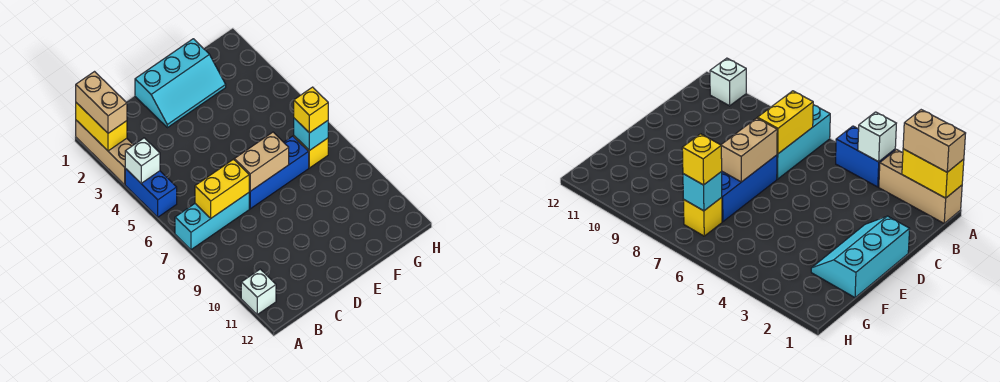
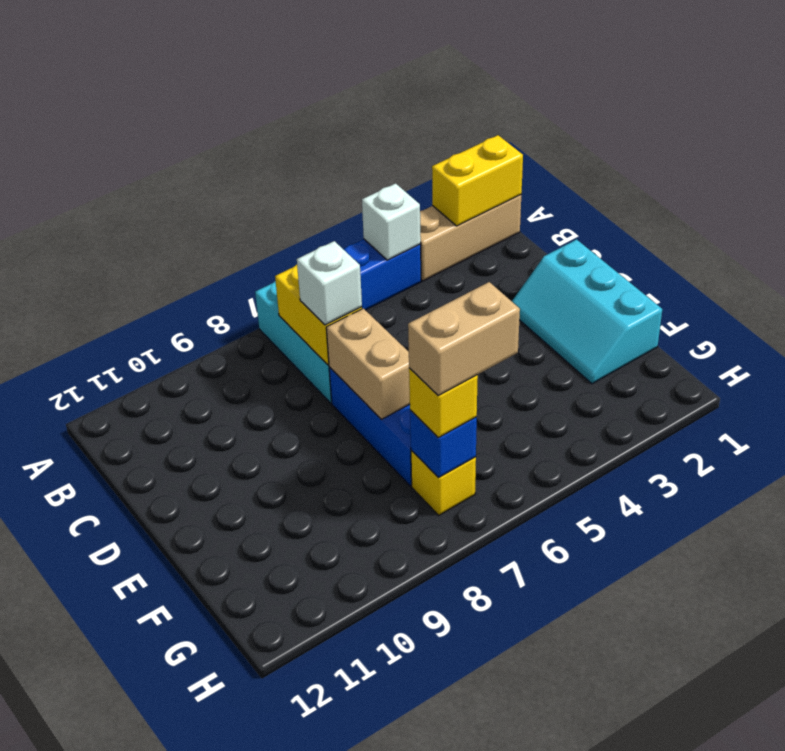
tan 1x2 brick [76,72,127,133] -> tan 1x2 brick moved to [408,282,520,395]
white 1x1 brick [241,269,276,314] -> white 1x1 brick moved to [297,241,362,325]
cyan 1x1 brick [294,118,328,151] -> blue 1x1 brick [410,410,477,478]

